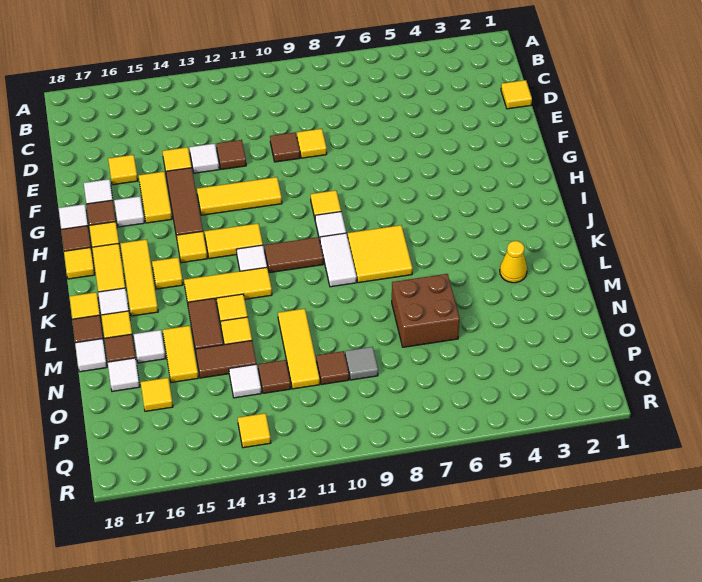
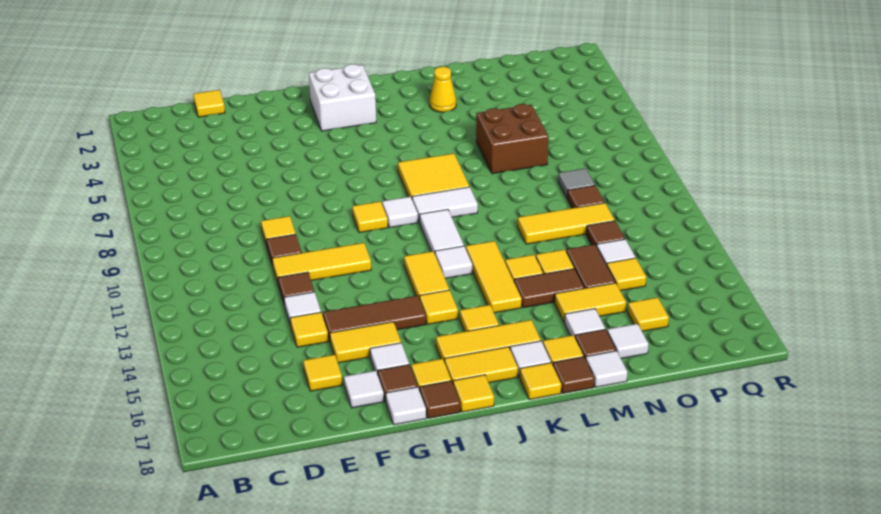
yellow 1x3 tile [197,177,282,215] -> yellow 1x3 tile turned to [272,243,371,285]
none -> white 2x2 brick [309,64,376,131]
brown 1x2 tile [264,237,323,273] -> white 1x2 tile [420,209,464,253]
yellow 1x1 tile [238,413,271,448] -> yellow 1x1 tile moved to [607,258,646,291]

